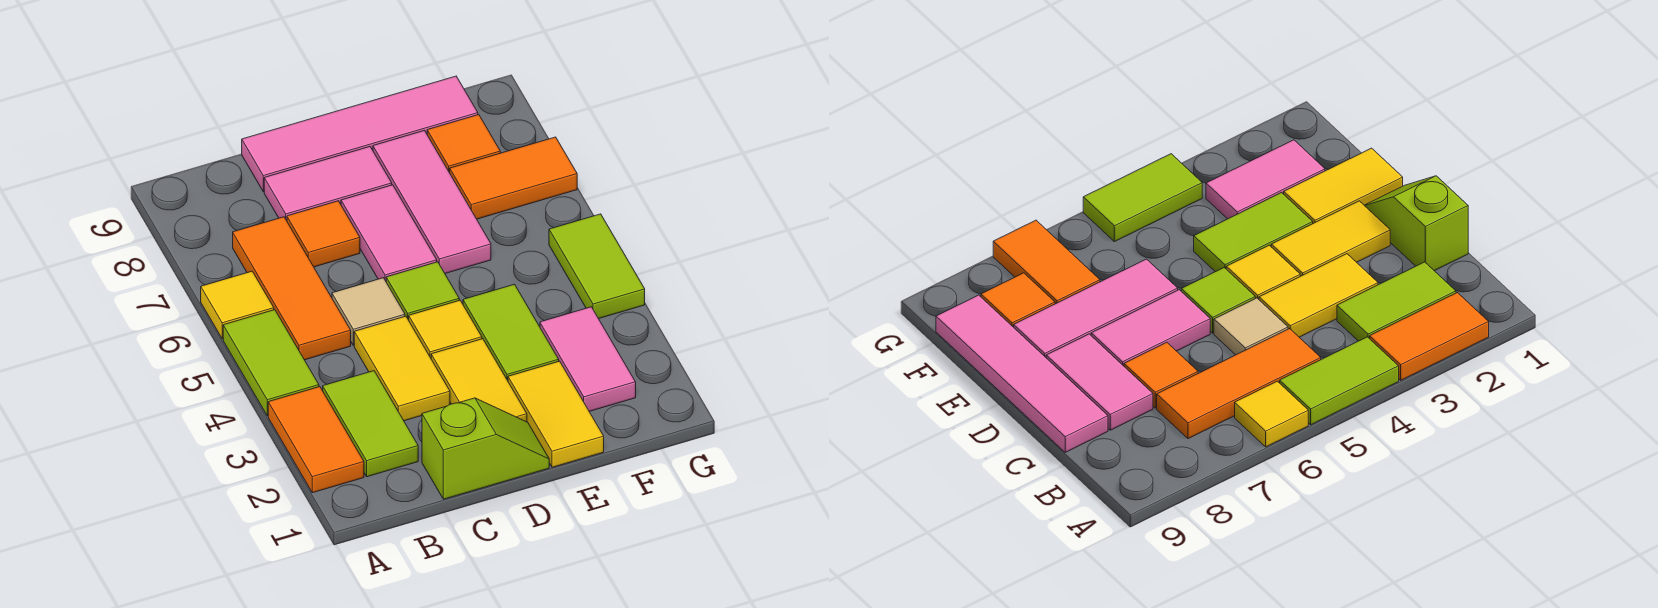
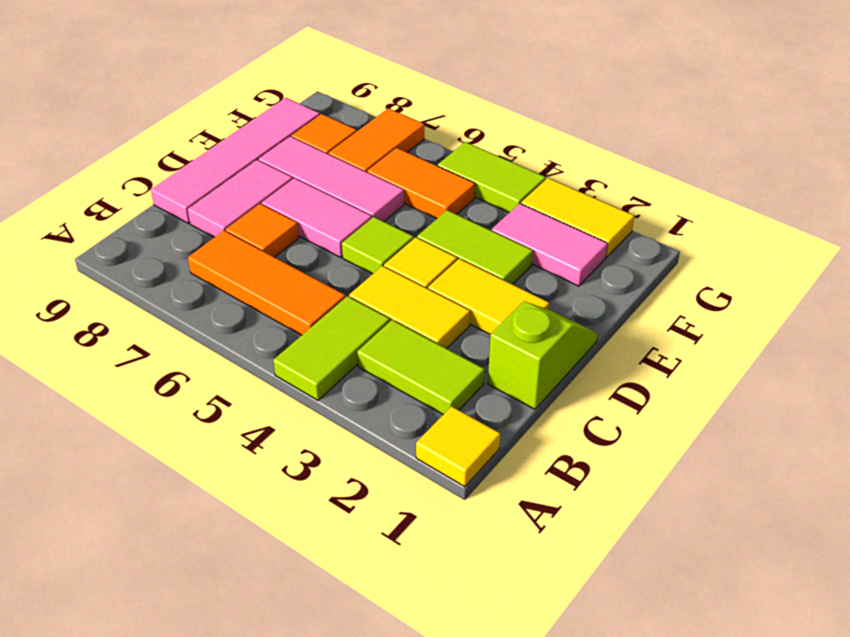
orange 1x2 tile [268,387,364,493] -> orange 1x2 tile moved to [367,148,475,219]
lime 1x2 tile [223,310,319,416] -> lime 1x2 tile turned to [273,296,390,400]
yellow 1x1 tile [201,271,274,339] -> yellow 1x1 tile moved to [416,406,500,487]
tan 1x1 tile [332,278,405,345] -> none
yellow 1x2 tile [508,361,604,467] -> yellow 1x2 tile moved to [521,178,634,257]

